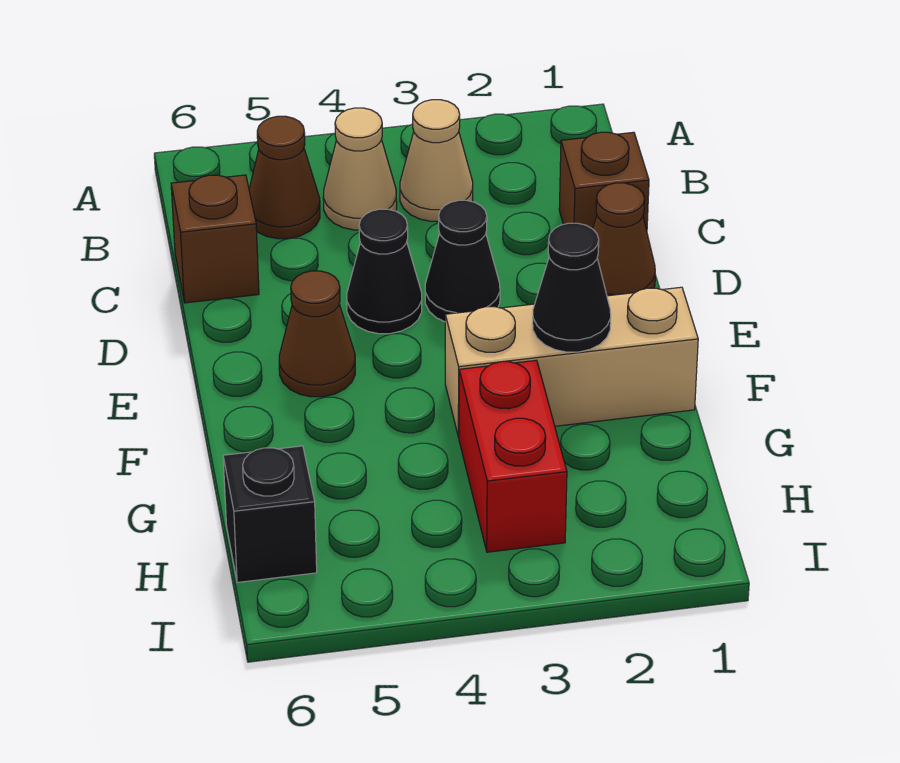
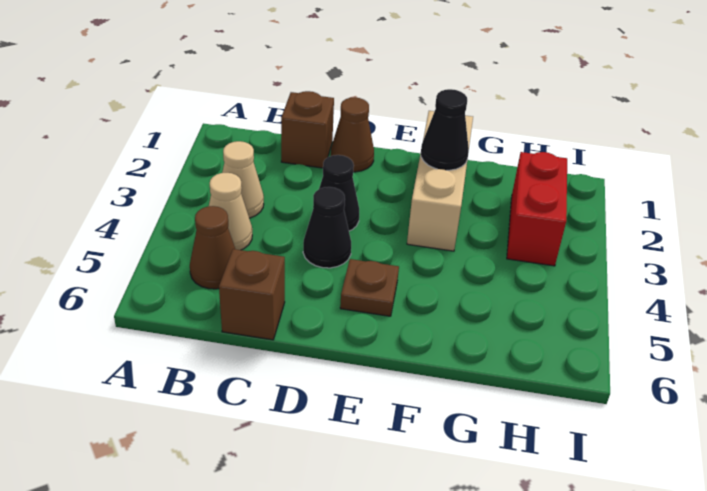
brown 1x1 cone [279,271,355,397] -> brown 1x1 plate [340,259,399,316]
red 1x2 brick [459,360,567,552] -> red 1x2 brick turned to [507,152,567,266]
black 1x1 brick [223,446,317,582] -> none

